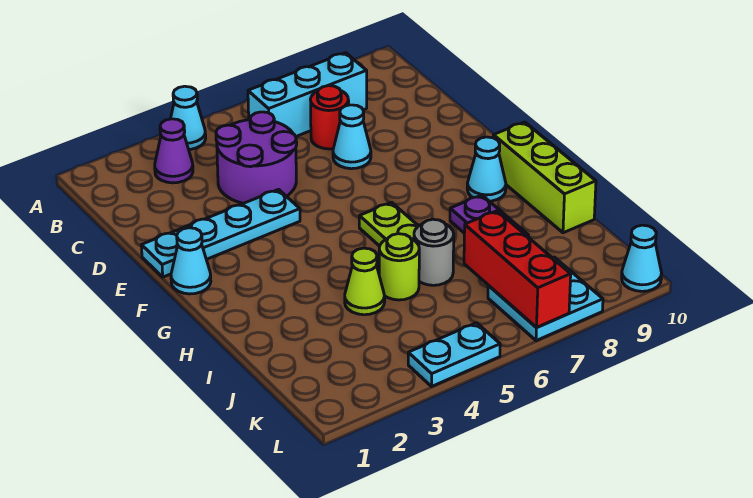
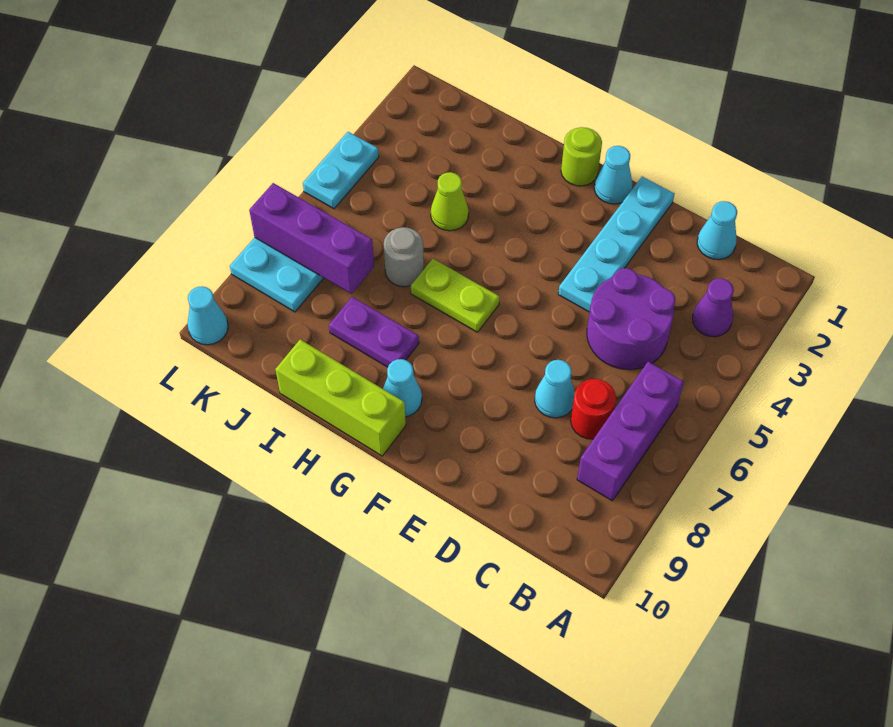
cyan 1x1 cone [171,86,206,149] -> cyan 1x1 cone moved to [697,201,737,259]
cyan 1x3 brick [248,53,367,136] -> purple 1x3 brick [577,362,684,501]
lime 1x1 round brick [379,234,419,300] -> lime 1x1 round brick moved to [561,127,602,186]
red 1x3 brick [464,211,571,327] -> purple 1x3 brick [249,183,374,294]

